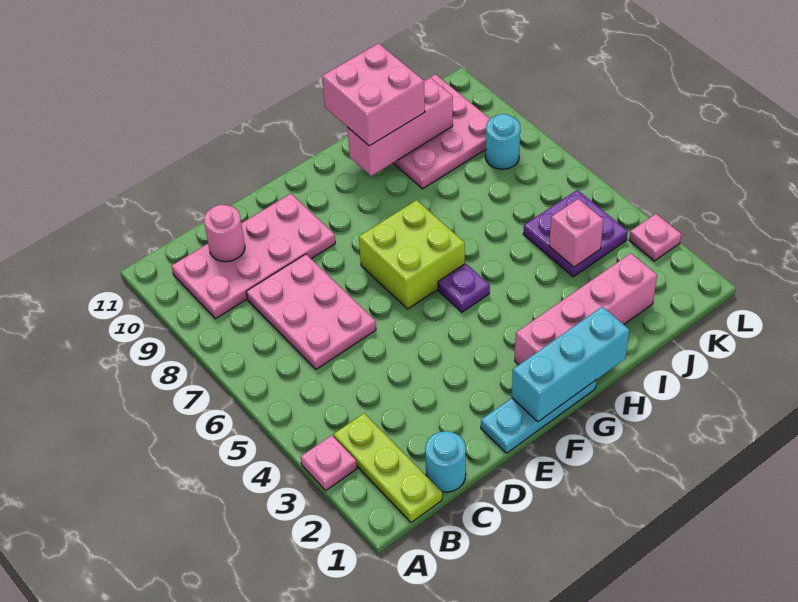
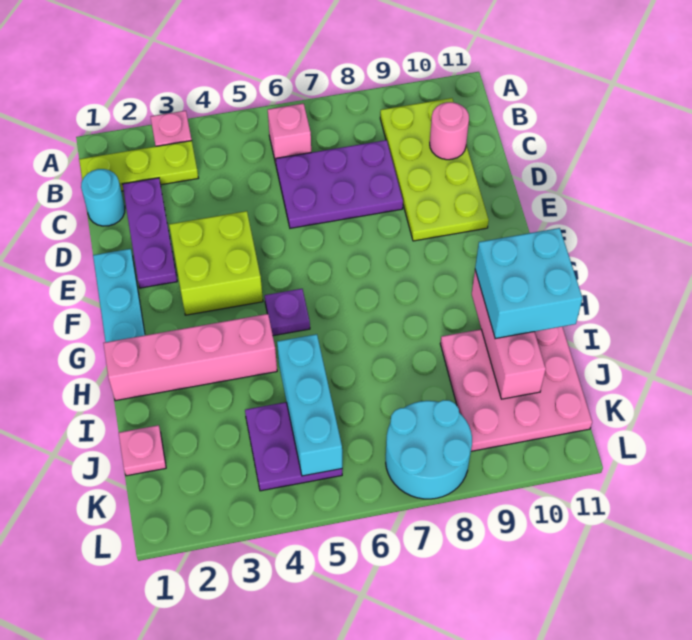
pink 2x4 plate [171,194,335,319] -> lime 2x4 plate [380,98,489,241]
none -> purple 1x3 plate [123,178,177,288]
pink 2x3 plate [246,254,376,369] -> purple 2x3 plate [276,140,403,228]
cyan 1x3 brick [512,306,629,422] -> cyan 1x3 brick moved to [277,334,342,476]
lime 2x2 brick [359,200,465,309] -> lime 2x2 brick moved to [169,211,263,315]
pink 1x4 brick [515,253,657,365] -> pink 1x4 brick turned to [103,314,277,401]
pink 2x2 brick [322,43,425,146] -> cyan 2x2 brick [475,228,583,339]
pink 1x1 brick [549,199,603,267] -> pink 1x1 brick moved to [268,104,311,163]
cyan 1x1 round brick [485,114,520,169] -> cyan 2x2 round brick [386,400,472,499]
pink 1x1 plate [629,214,681,261] -> pink 1x1 plate moved to [119,425,166,476]

